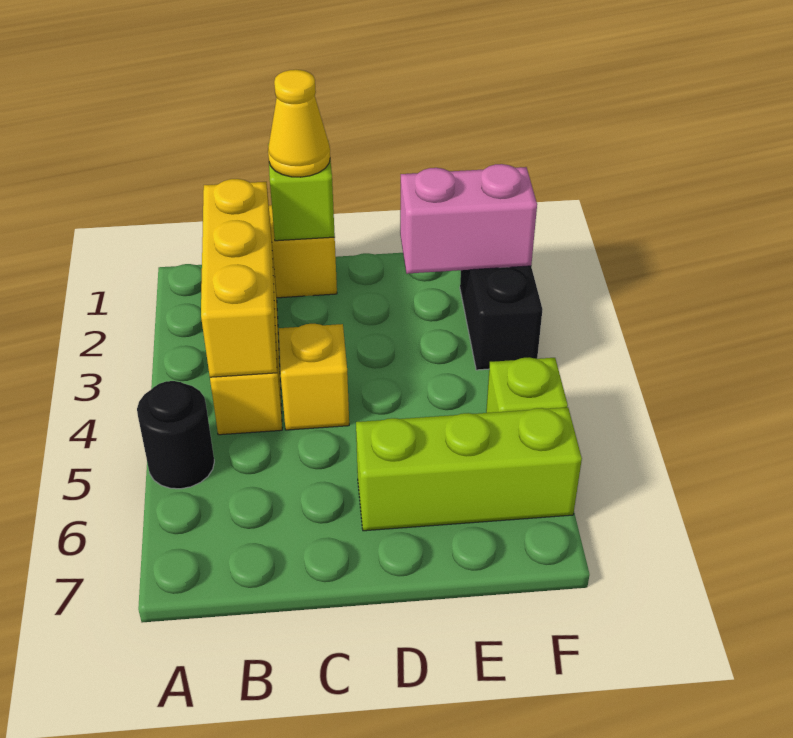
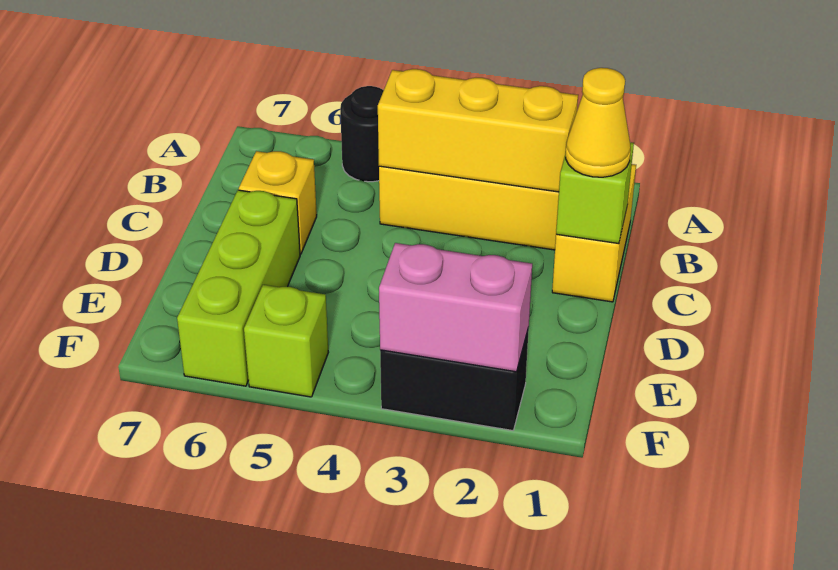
yellow 1x1 brick [279,324,349,430] -> yellow 1x1 brick moved to [239,151,317,254]
pink 1x2 brick [400,164,537,274] -> pink 1x2 brick turned to [379,243,532,372]

